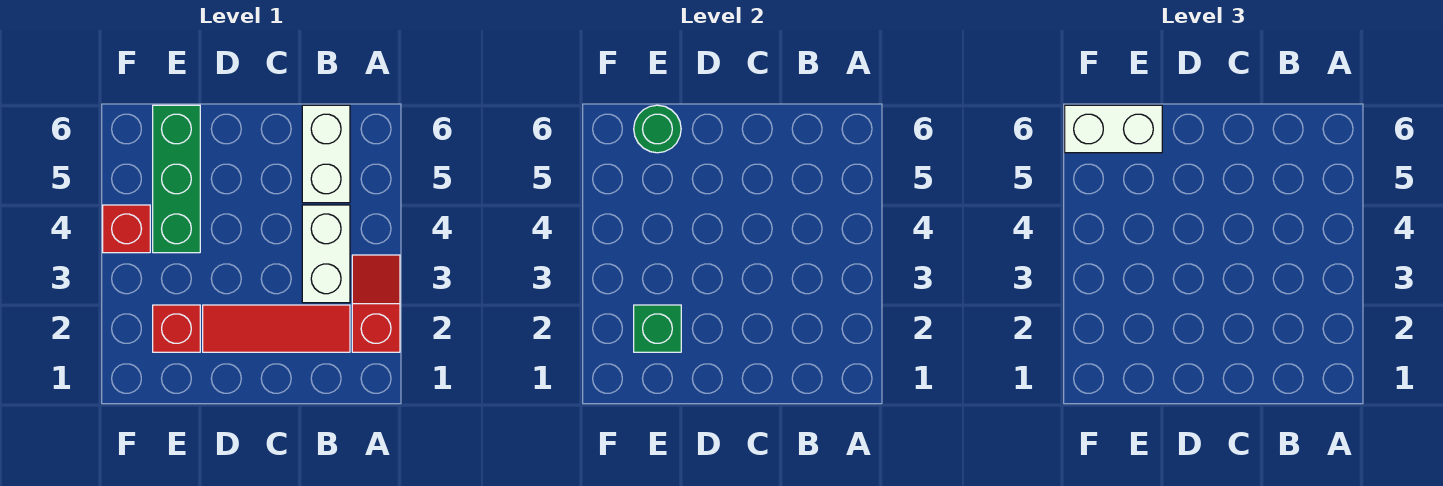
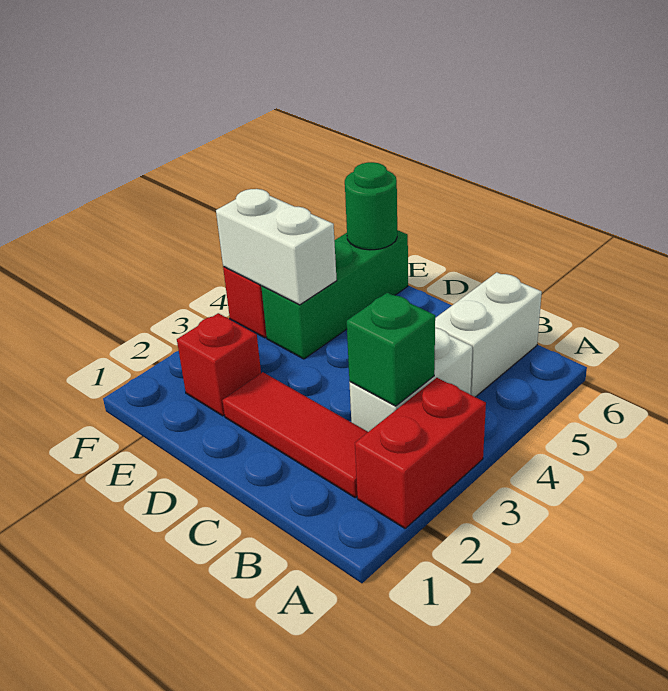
red 1x2 slope [352,255,400,352] -> red 1x2 brick [355,378,486,528]
green 1x1 brick [634,305,681,352] -> green 1x1 brick moved to [347,293,435,406]
white 1x2 brick [1065,105,1162,153] -> white 1x2 brick moved to [216,189,337,305]

